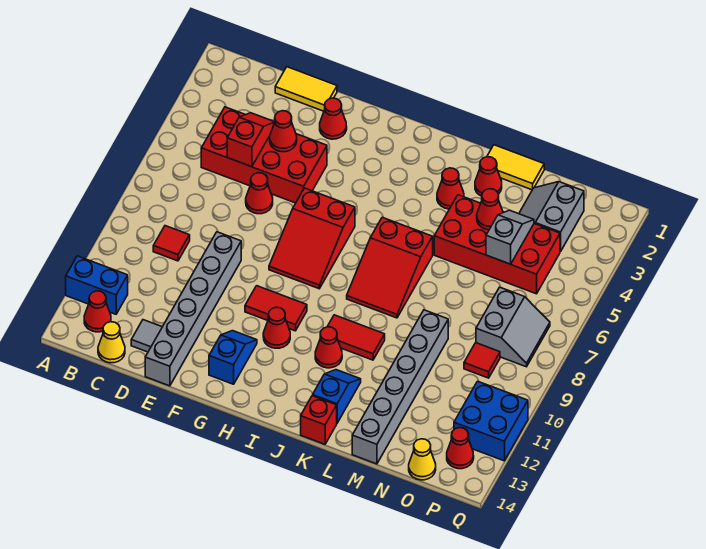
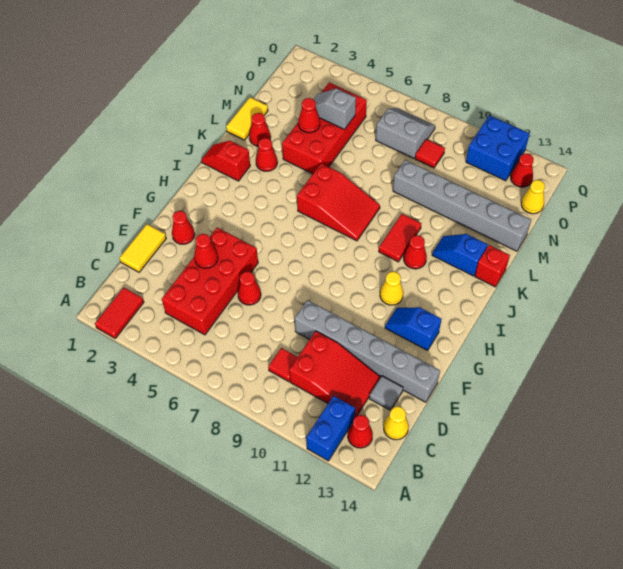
red 1x2 slope [227,113,275,167] -> red 1x2 slope moved to [201,141,250,181]
red 2x3 slope [269,188,355,289] -> red 2x3 slope moved to [289,331,380,417]
red 1x2 tile [245,286,307,331] -> red 1x2 tile moved to [95,288,144,338]
red 1x1 cone [263,307,290,348] -> yellow 1x1 cone [380,271,403,305]
grey 2x2 slope [519,182,584,252] -> none

